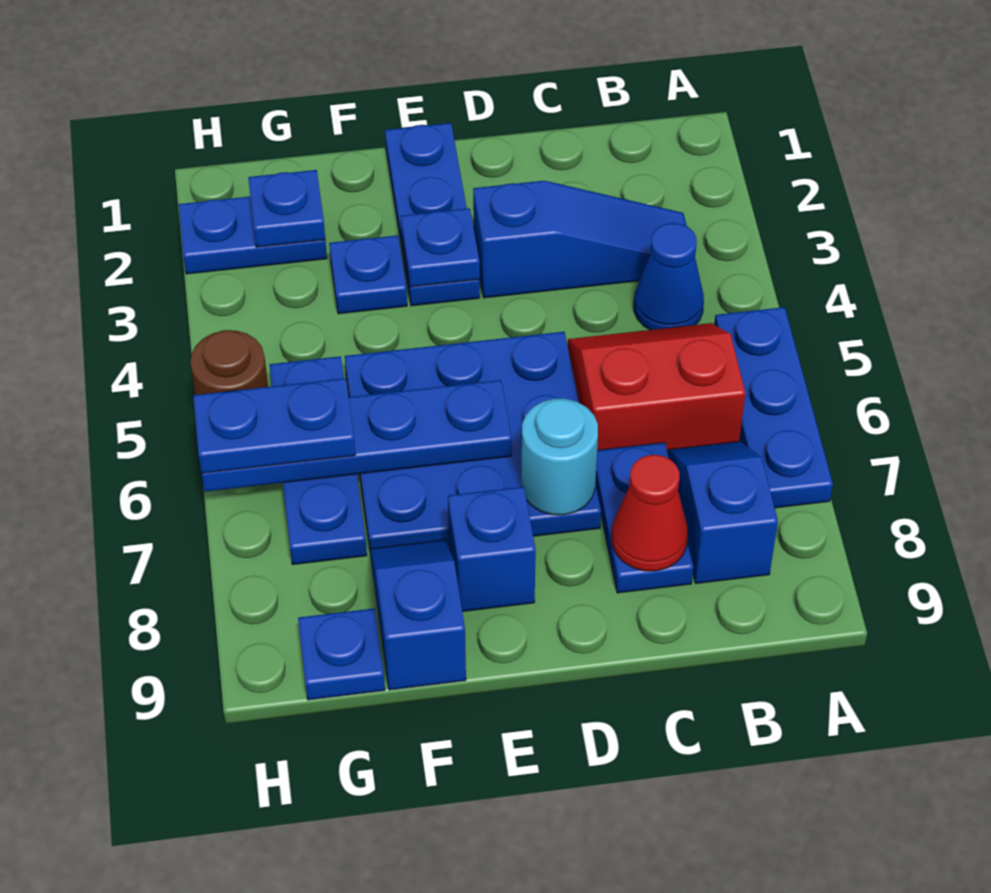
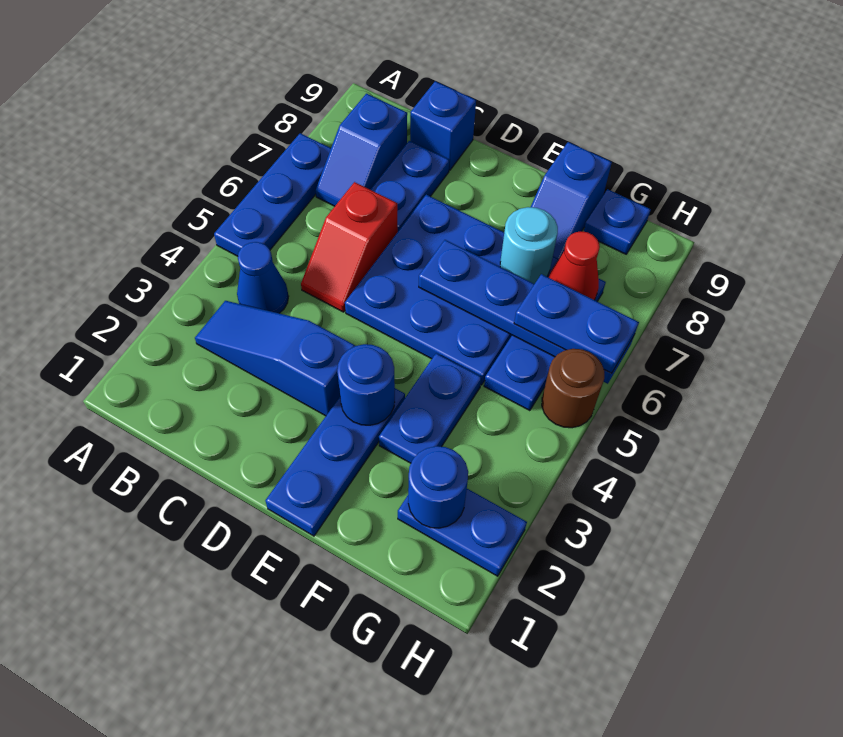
red 2x2 slope [568,323,745,452] -> red 1x2 slope [301,182,398,312]
red 1x1 cone [612,455,688,571] -> red 1x1 cone moved to [548,231,600,300]
cyan 1x1 round brick [521,399,598,515] -> cyan 1x1 round brick moved to [500,207,558,284]
blue 1x1 plate [401,208,480,287] -> blue 1x1 round brick [337,344,395,425]
blue 1x1 brick [448,487,536,612] -> blue 1x1 brick moved to [410,81,476,170]
blue 1x1 plate [329,235,407,314] -> blue 1x2 plate [379,353,482,463]
blue 1x1 plate [248,170,325,247] -> blue 1x1 round brick [408,446,468,528]

